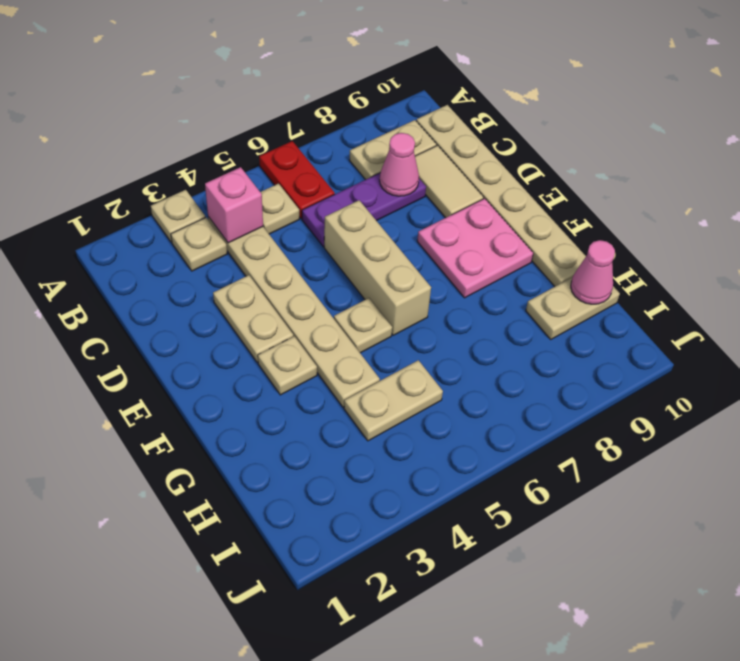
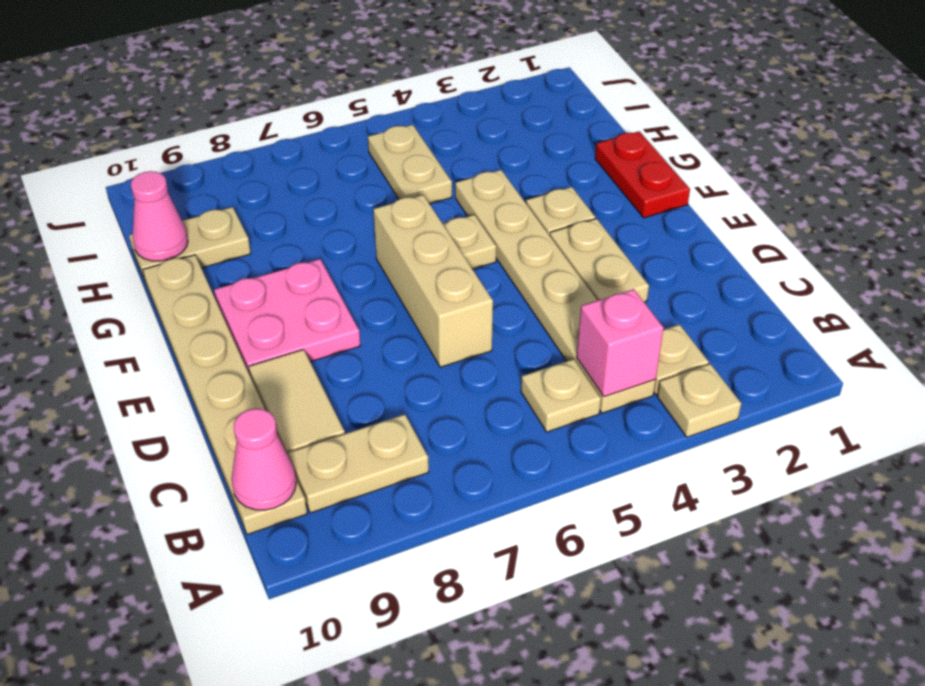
red 1x2 plate [259,141,335,219] -> red 1x2 plate moved to [595,131,690,218]
purple 1x3 plate [302,173,426,247] -> none
pink 1x1 cone [380,133,419,196] -> pink 1x1 cone moved to [231,409,296,510]
tan 1x2 plate [344,360,443,441] -> tan 1x2 plate turned to [368,125,452,204]

